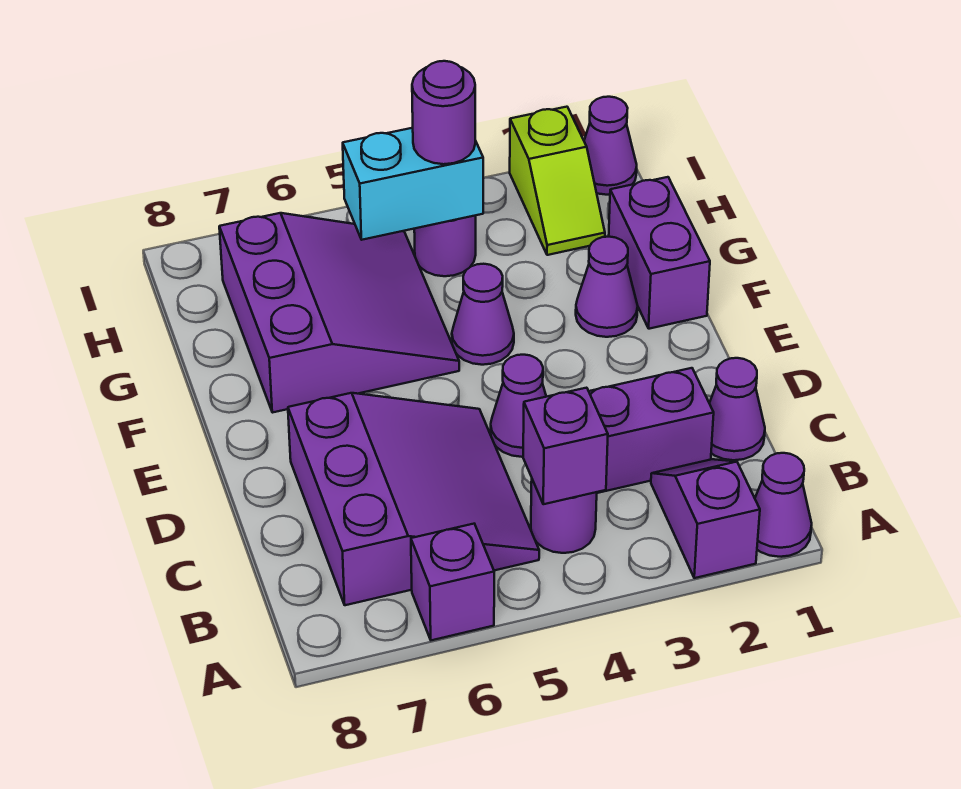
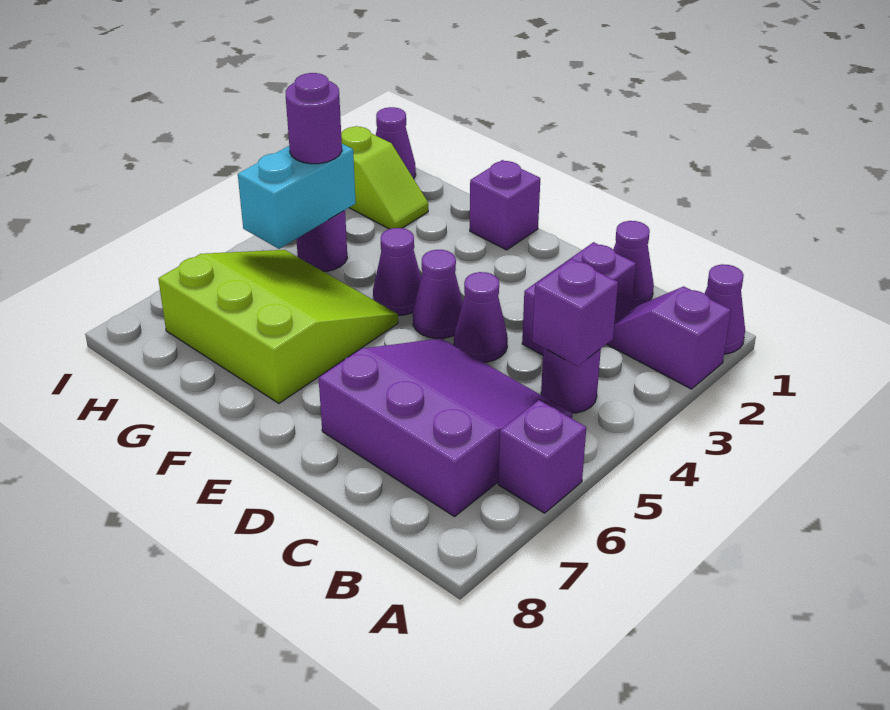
purple 1x2 brick [609,177,710,329] -> purple 1x1 brick [470,160,540,250]
purple 1x1 cone [576,237,638,337] -> purple 1x1 cone moved to [413,250,463,338]
purple 3x3 slope [219,213,459,413] -> lime 3x3 slope [158,250,398,403]

